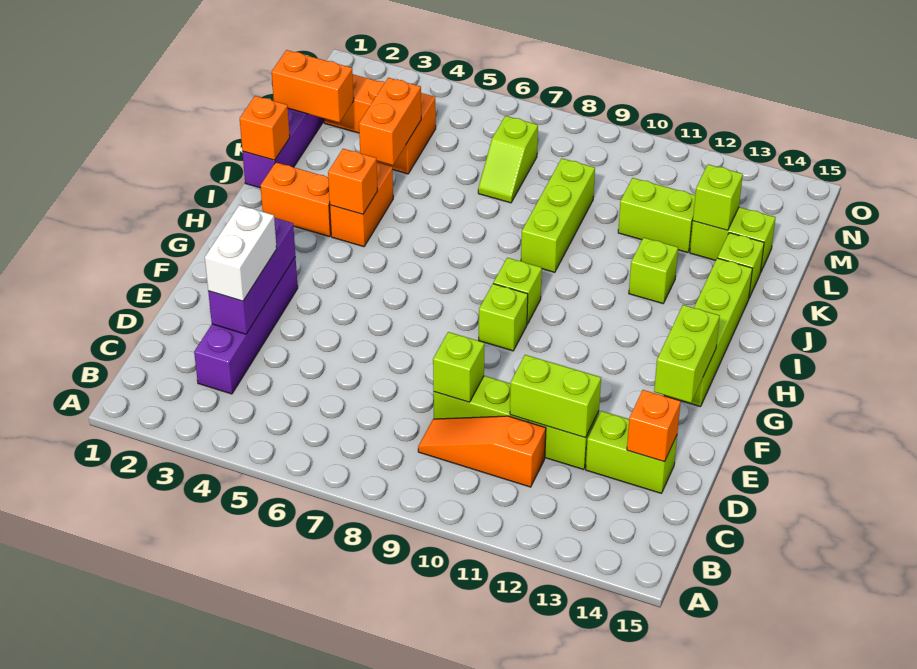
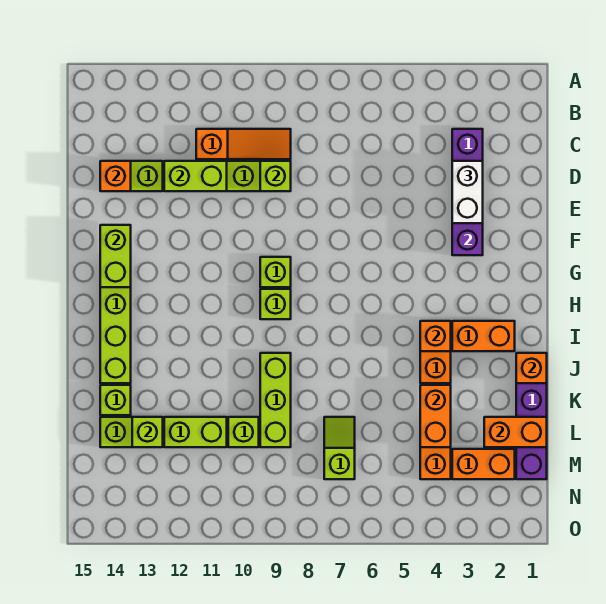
lime 1x1 brick [629,238,678,304] -> lime 1x1 brick moved to [228,417,259,447]

